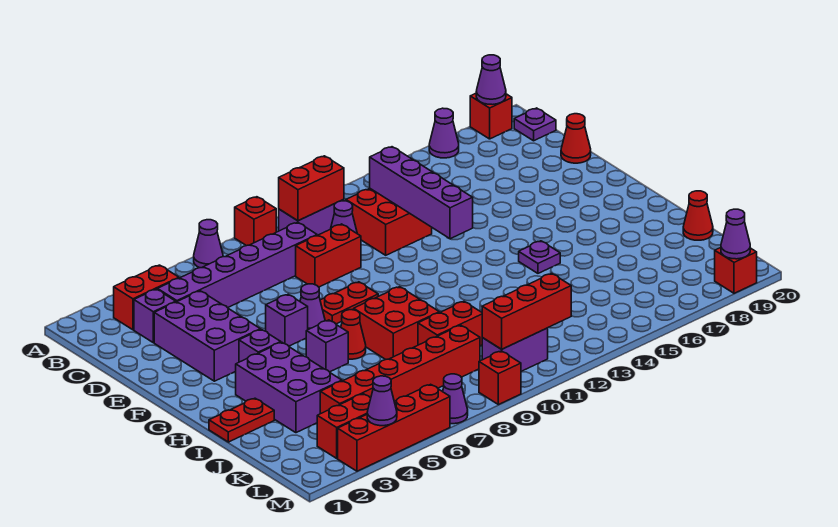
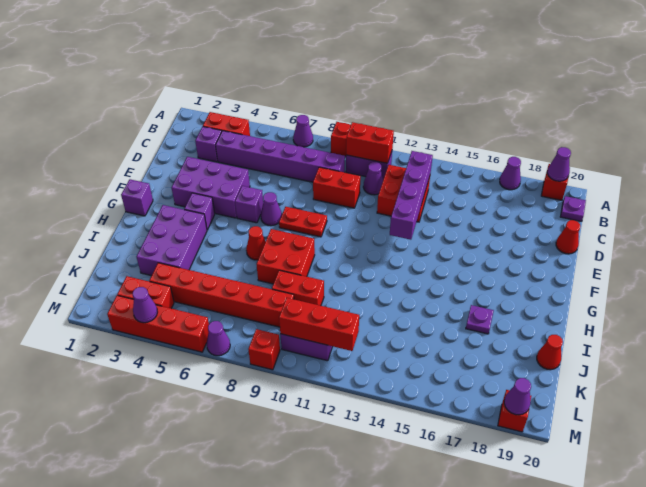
purple 2x3 brick [154,291,260,381] -> purple 2x3 brick turned to [171,157,250,218]
purple 1x1 brick [306,320,348,372] -> purple 1x1 brick moved to [121,179,153,216]
purple 1x1 plate [519,241,560,273] -> purple 1x1 plate moved to [466,305,494,334]
red 1x2 plate [209,398,274,442] -> none

